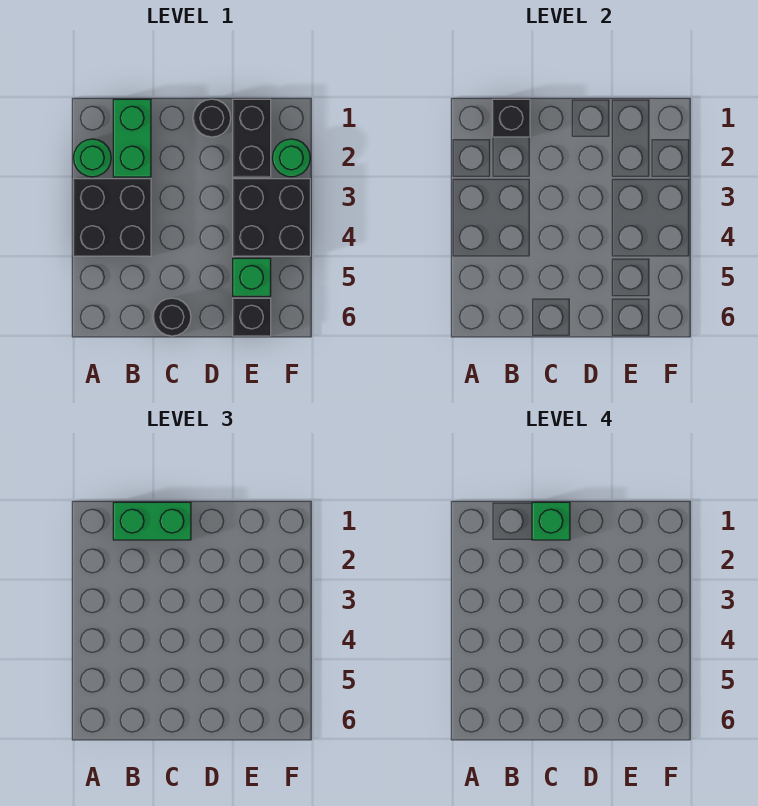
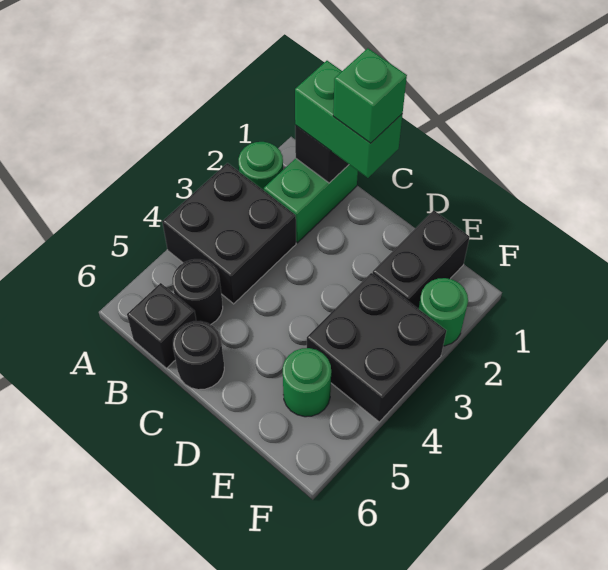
black 1x1 round brick [193,99,231,137] -> black 1x1 round brick moved to [172,259,223,325]
green 1x1 brick [233,258,271,296] -> green 1x1 round brick [283,348,331,417]
black 1x1 brick [233,298,271,336] -> black 1x1 brick moved to [127,283,196,368]

